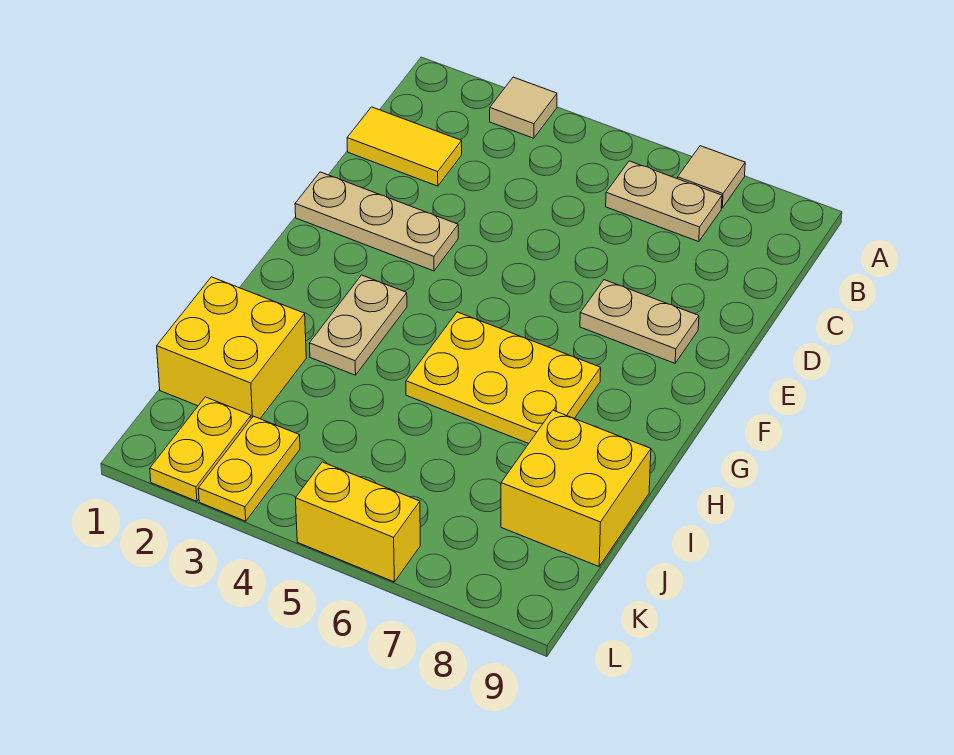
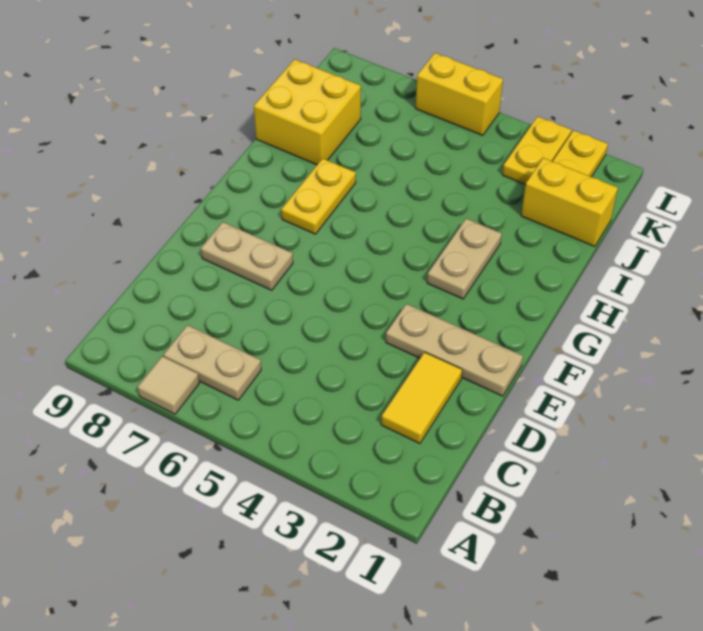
tan 1x1 tile [490,77,557,138] -> none
yellow 1x2 tile [347,107,462,186] -> yellow 1x2 tile turned to [381,352,462,444]
yellow 2x3 plate [406,312,601,444] -> yellow 1x2 plate [281,158,356,234]
yellow 2x2 brick [157,277,306,419] -> yellow 1x2 brick [521,158,618,247]

